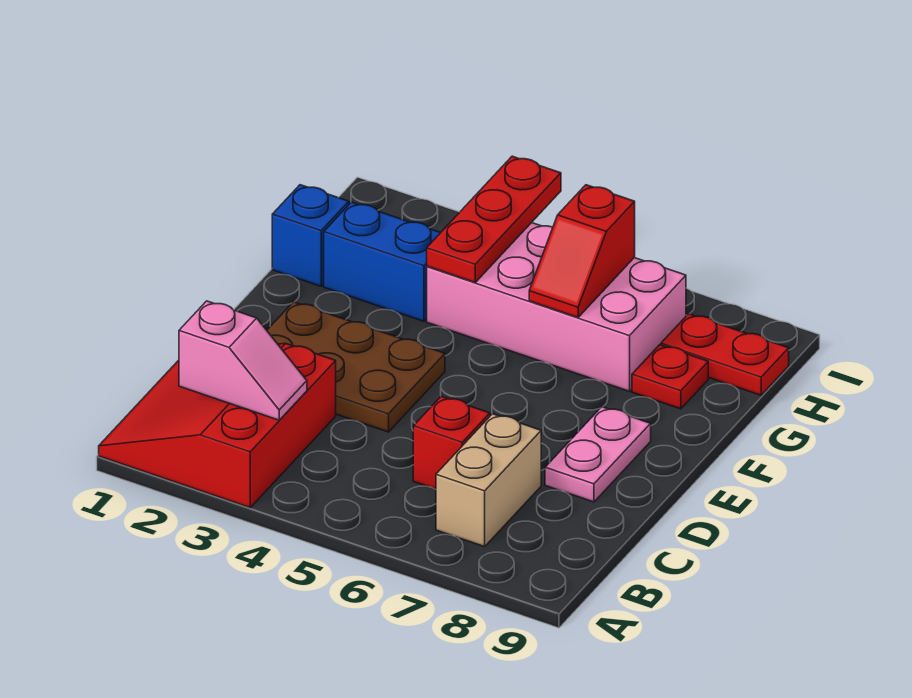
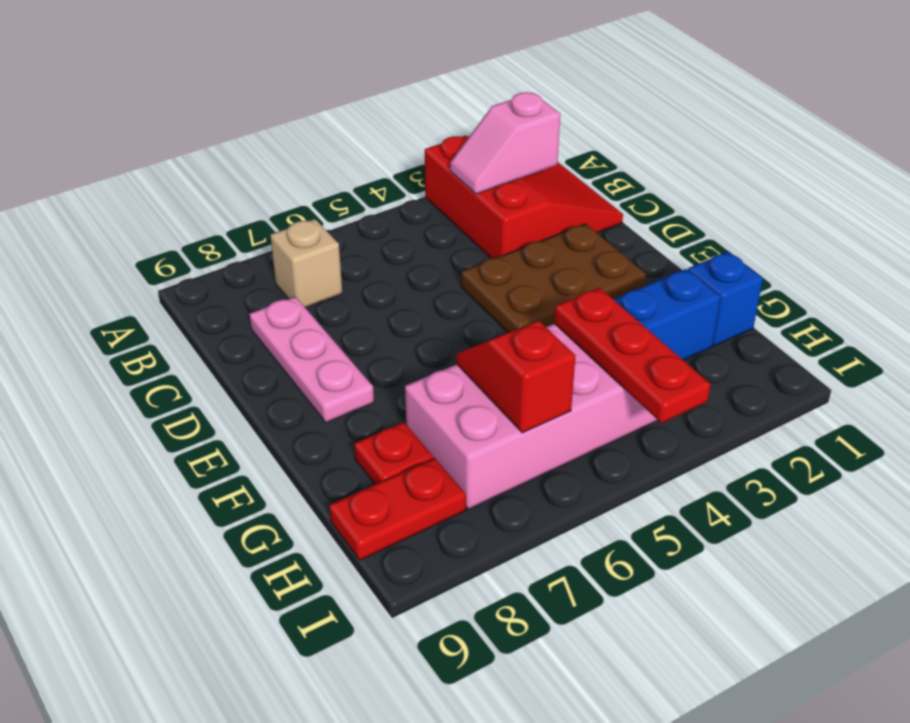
tan 1x2 brick [436,414,541,547] -> tan 1x1 brick [270,219,342,308]
red 1x1 brick [413,396,490,489] -> none
pink 1x2 plate [545,407,651,502] -> pink 1x3 plate [249,297,374,423]

